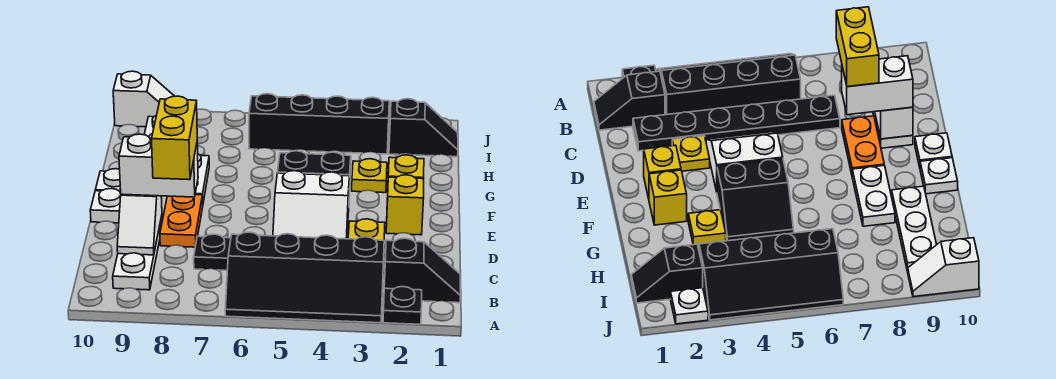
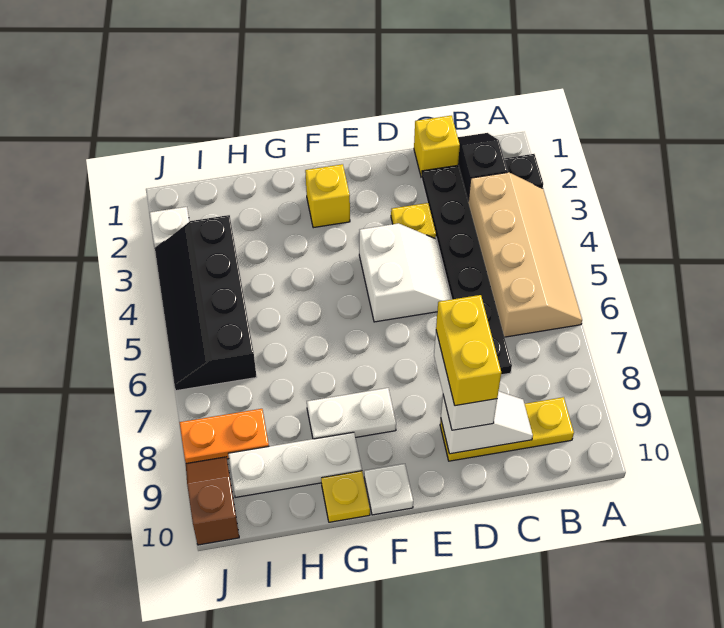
black 2x4 slope [225,232,384,323] -> tan 2x4 slope [468,172,582,337]
white 1x3 plate [113,216,162,290] -> yellow 1x3 plate [440,397,574,461]
yellow 1x2 brick [152,96,197,180] -> yellow 1x2 brick turned to [436,295,501,406]
orange 1x2 plate [160,195,203,247] -> orange 1x2 plate moved to [180,409,269,463]
yellow 1x1 brick [386,175,424,235] -> yellow 1x1 brick moved to [414,116,460,178]
white 1x1 plate [90,188,121,223] -> none
black 2x2 slope [277,151,351,197] -> none
yellow 1x1 plate [352,159,387,193] -> yellow 1x1 plate moved to [321,471,370,522]
black 1x2 slope [389,99,458,157] -> none
white 1x2 slope [113,71,174,127] -> brown 1x2 slope [186,457,239,545]

